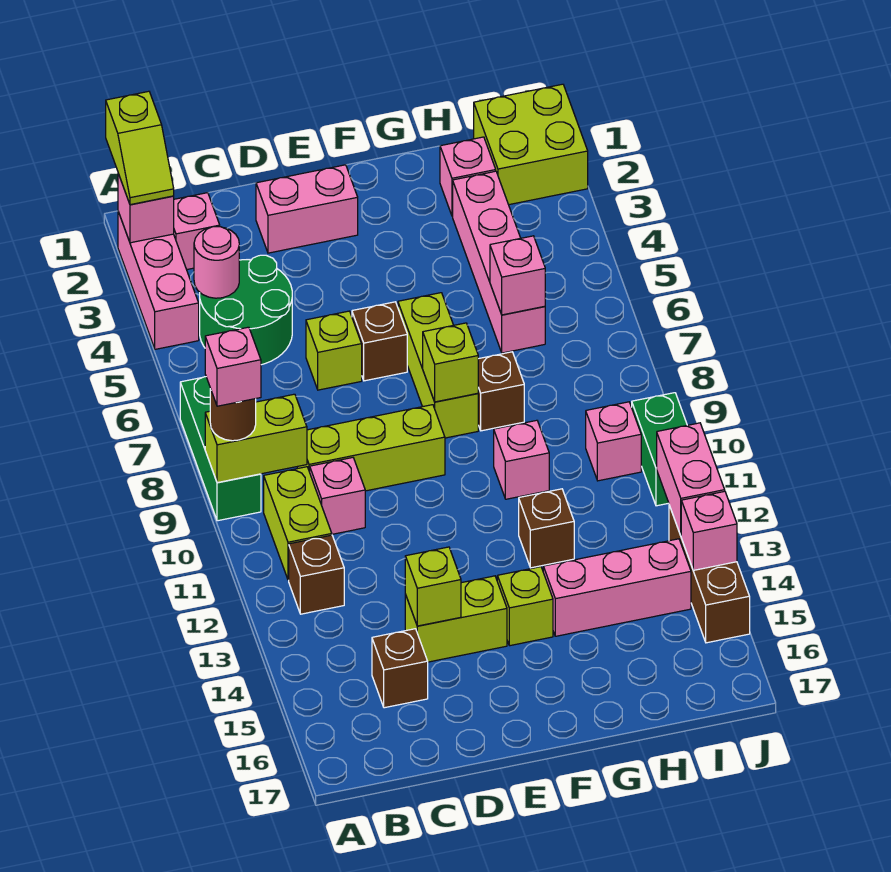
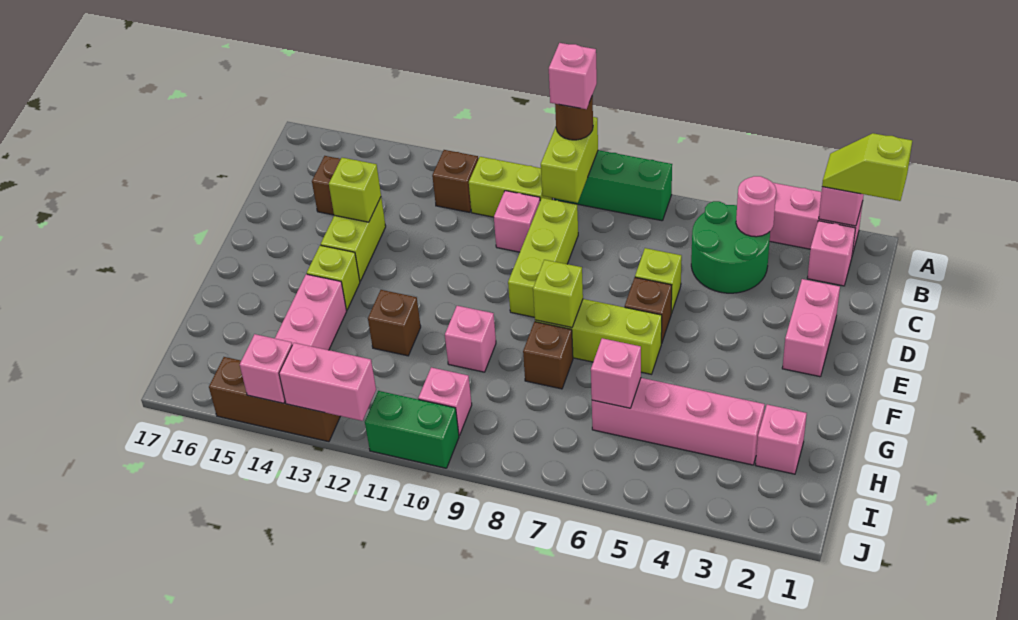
lime 2x2 brick [474,84,588,205] -> none

